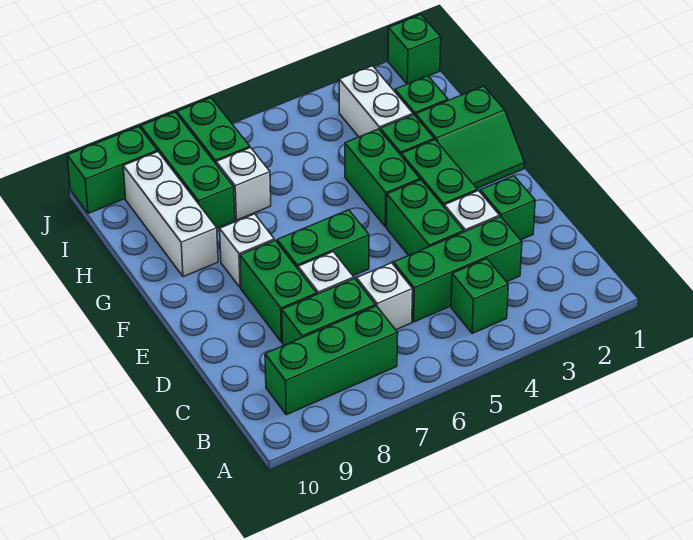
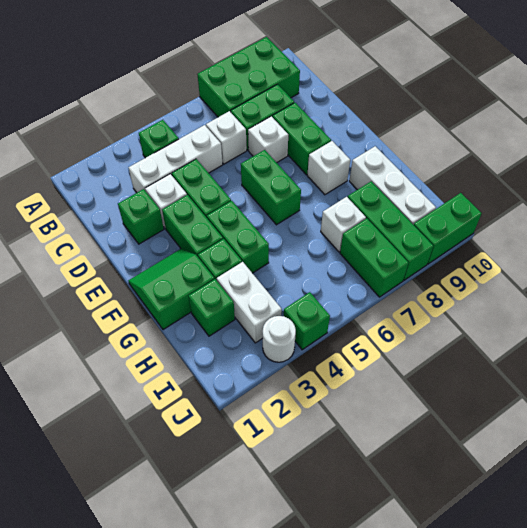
green 1x3 brick [265,306,398,415] -> green 2x3 brick [197,37,300,117]
green 1x3 brick [393,217,522,322] -> white 1x3 brick [129,125,223,193]
green 1x2 brick [277,210,369,276] -> green 1x2 brick turned to [241,150,301,225]
green 1x1 brick [388,15,441,84] -> green 1x1 brick moved to [284,292,330,350]
none -> white 1x1 round brick [263,316,296,362]

